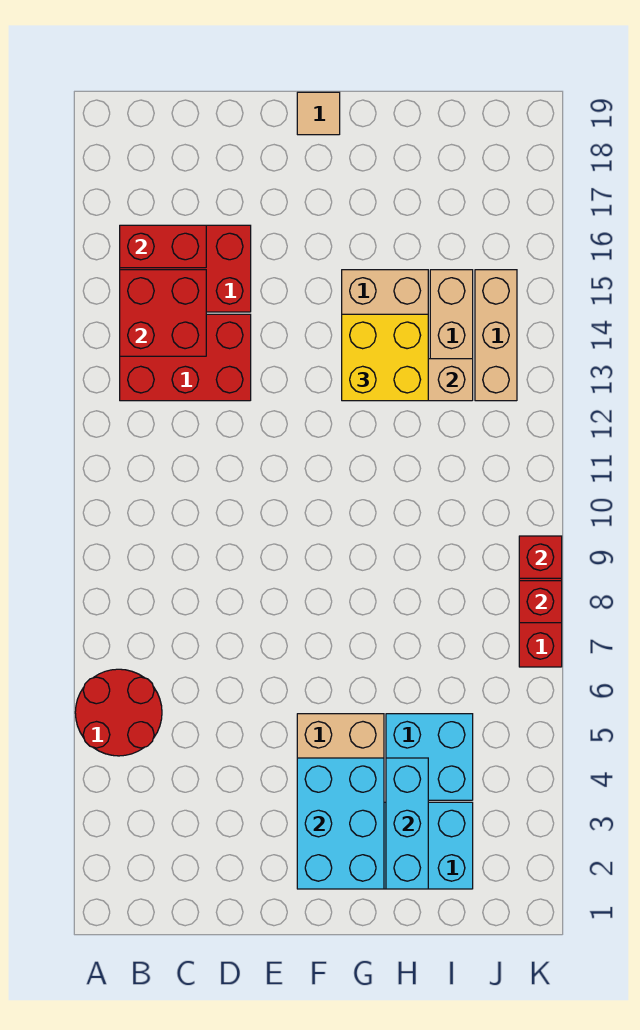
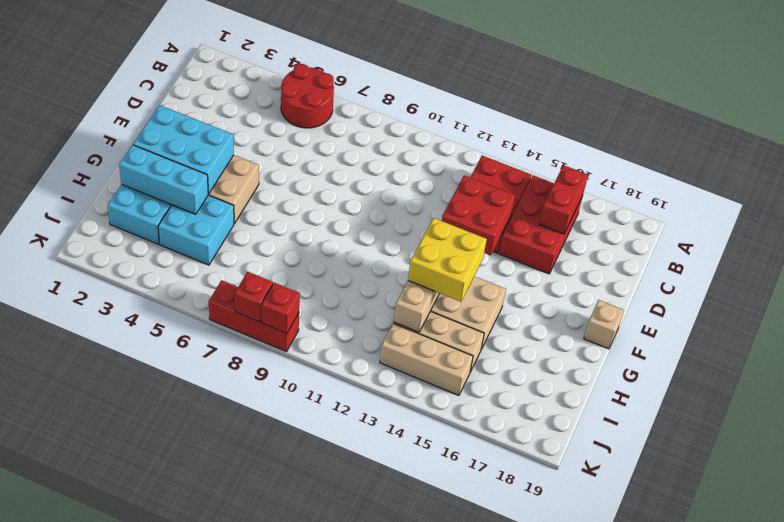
red 2x2 brick [120,270,206,356] -> red 2x2 brick moved to [442,175,515,255]
tan 1x1 tile [297,92,340,135] -> tan 1x1 brick [584,300,624,349]

